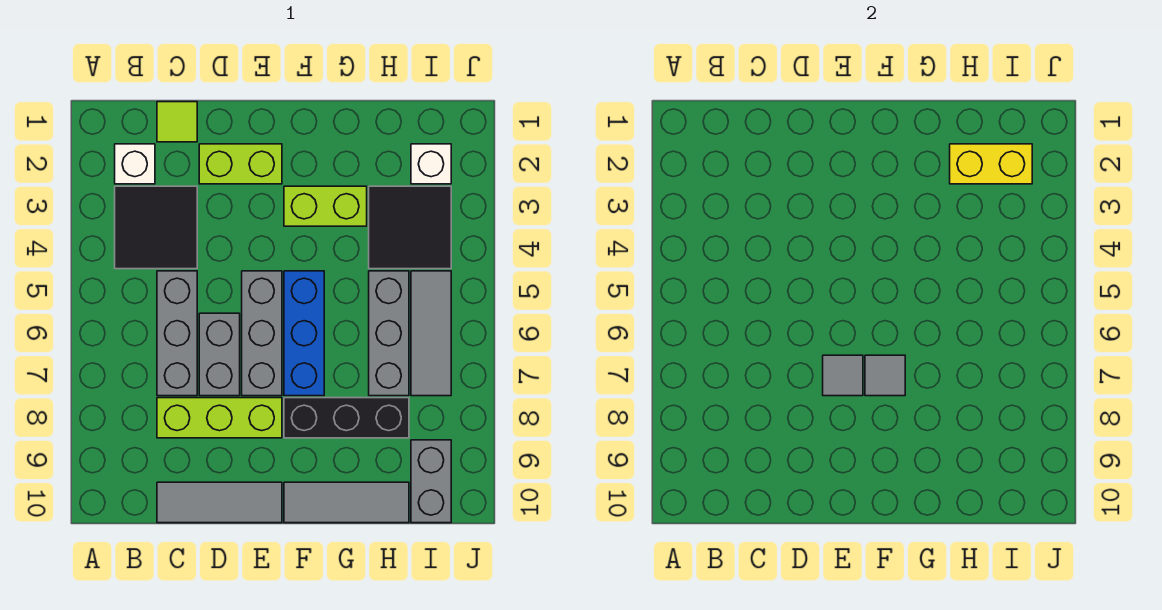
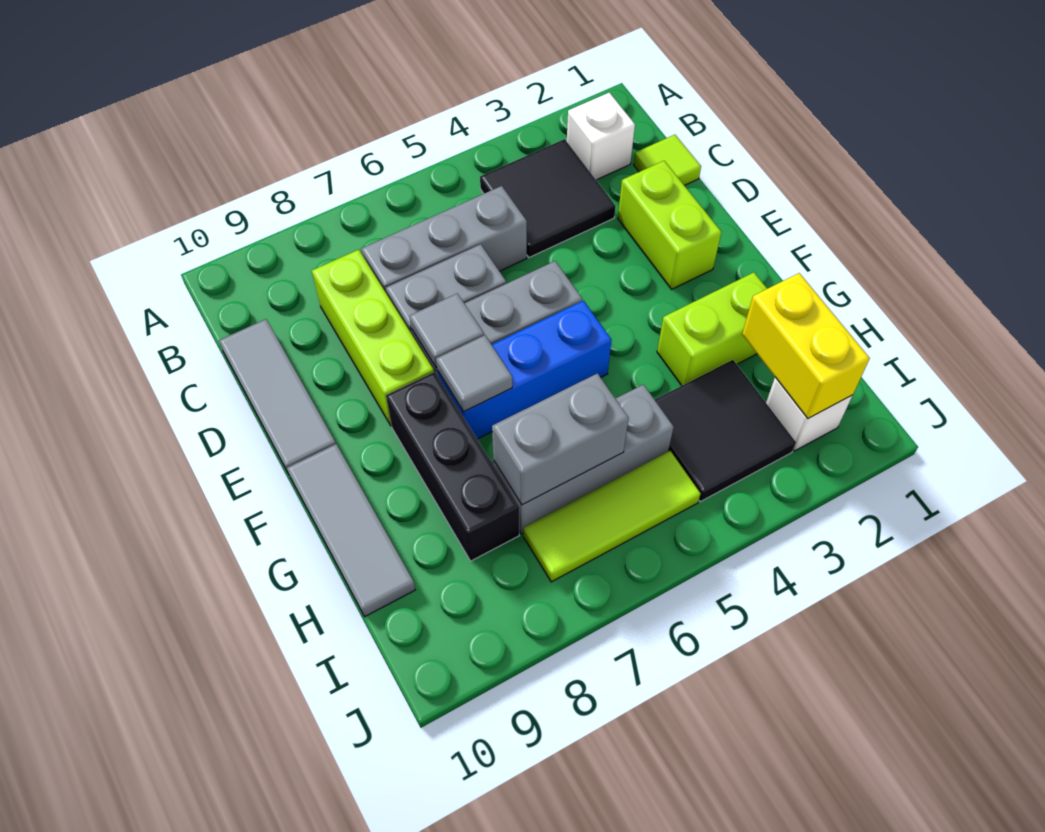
lime 1x2 brick [284,186,367,226] -> lime 1x2 brick turned to [657,272,767,386]
grey 1x3 tile [411,271,451,396] -> lime 1x3 tile [523,451,700,582]
grey 1x2 brick [411,440,451,523] -> grey 1x2 brick moved to [492,373,629,505]

